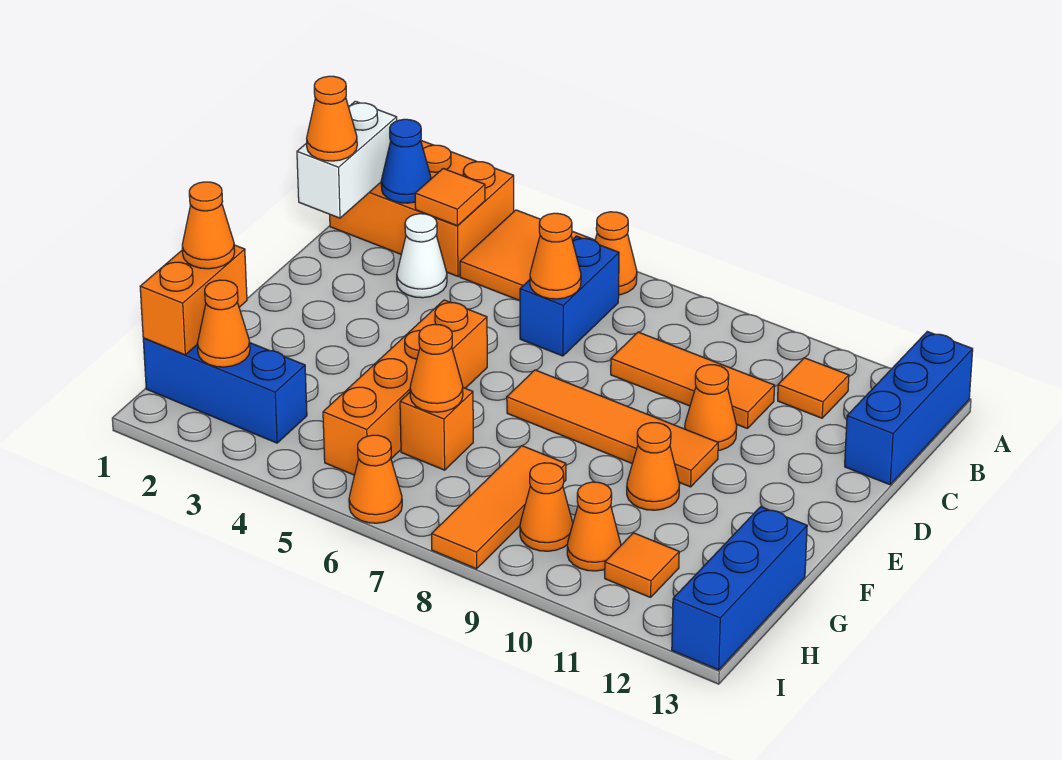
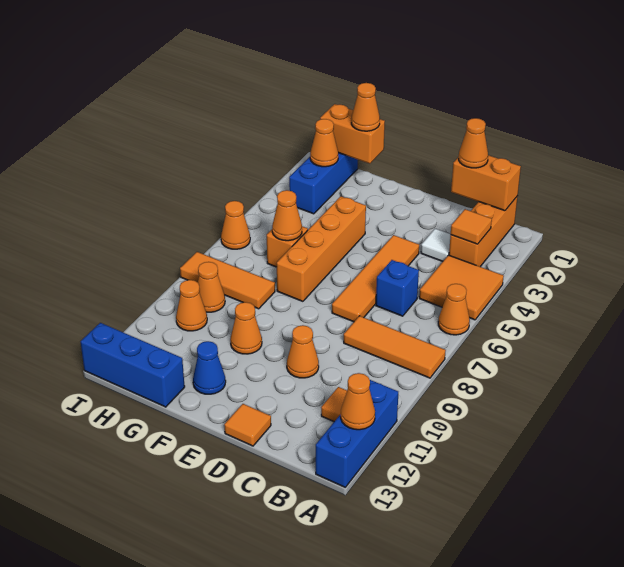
orange 2x3 brick [330,141,514,276] -> orange 1x3 brick [449,196,518,267]
blue 1x3 brick [845,332,973,485] -> blue 1x3 brick turned to [316,380,398,487]
white 1x2 brick [297,101,397,218] -> orange 1x2 brick [451,155,521,211]
blue 1x1 cone [381,119,431,203] -> blue 1x1 cone moved to [193,341,226,394]
blue 1x2 brick [520,236,619,356] -> blue 1x1 brick [376,260,419,316]
white 1x1 cone [397,214,447,298] -> white 1x1 tile [421,229,451,261]
orange 1x1 cone [530,213,581,299] -> orange 1x1 cone moved to [341,373,375,430]
orange 1x3 tile [611,332,775,428] -> orange 1x3 tile turned to [344,316,446,378]
orange 1x4 brick [323,300,487,475] -> orange 1x4 brick turned to [277,196,366,301]
orange 1x4 tile [507,370,718,487] -> orange 1x4 tile moved to [332,235,419,322]
orange 1x1 tile [605,533,679,597] -> orange 1x1 tile moved to [224,404,271,446]

